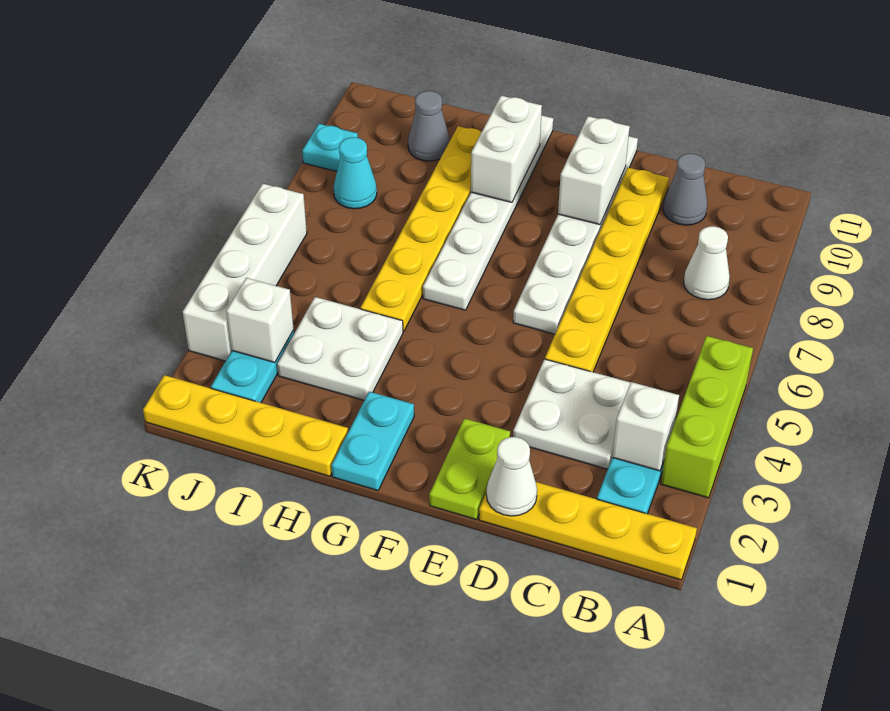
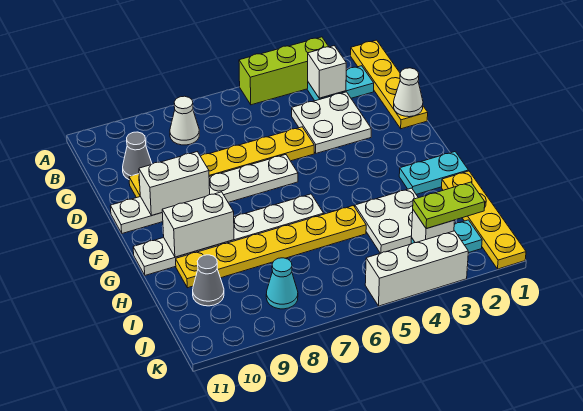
lime 1x2 plate [429,418,510,520] -> lime 1x2 plate moved to [413,182,485,229]
white 1x4 brick [183,184,307,361] -> white 1x3 brick [365,231,468,306]
cyan 1x1 plate [302,124,358,171] -> none

